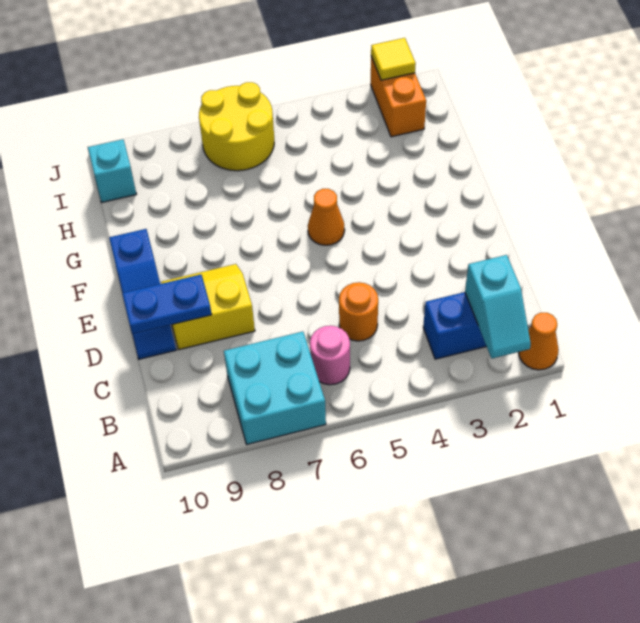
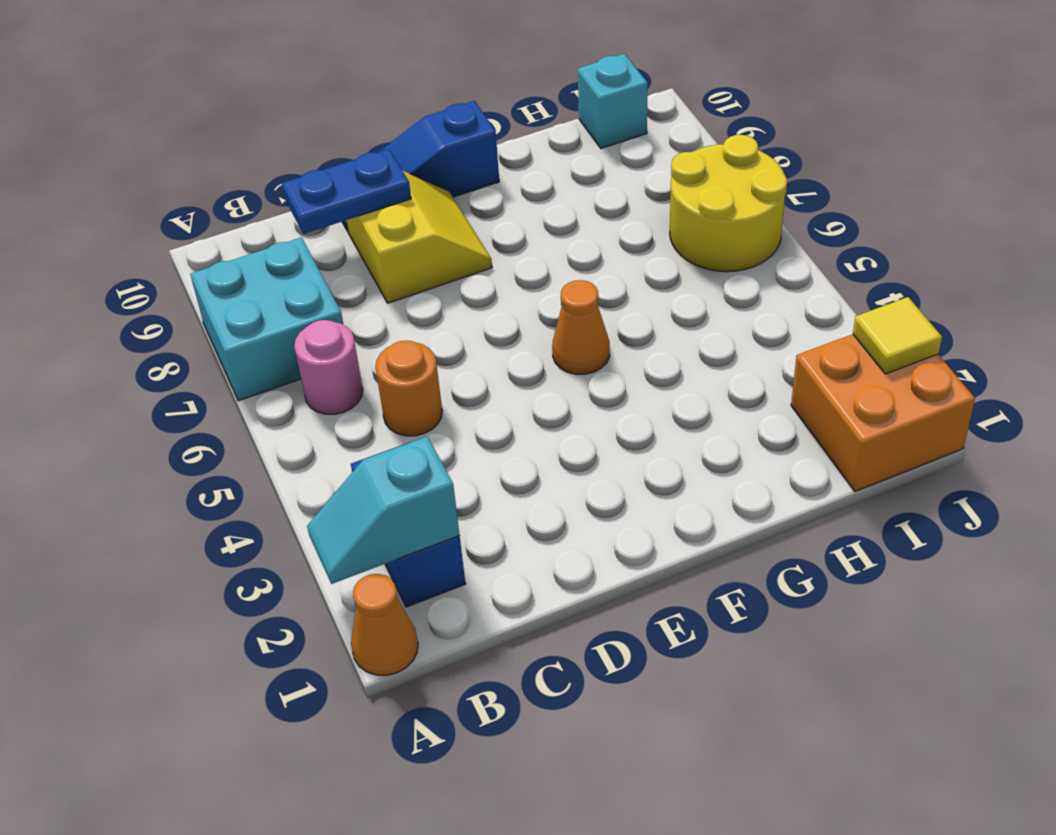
blue 1x2 plate [122,275,212,334] -> blue 1x2 plate turned to [282,149,411,234]
orange 1x2 brick [371,56,426,137] -> orange 2x2 brick [791,334,975,491]

